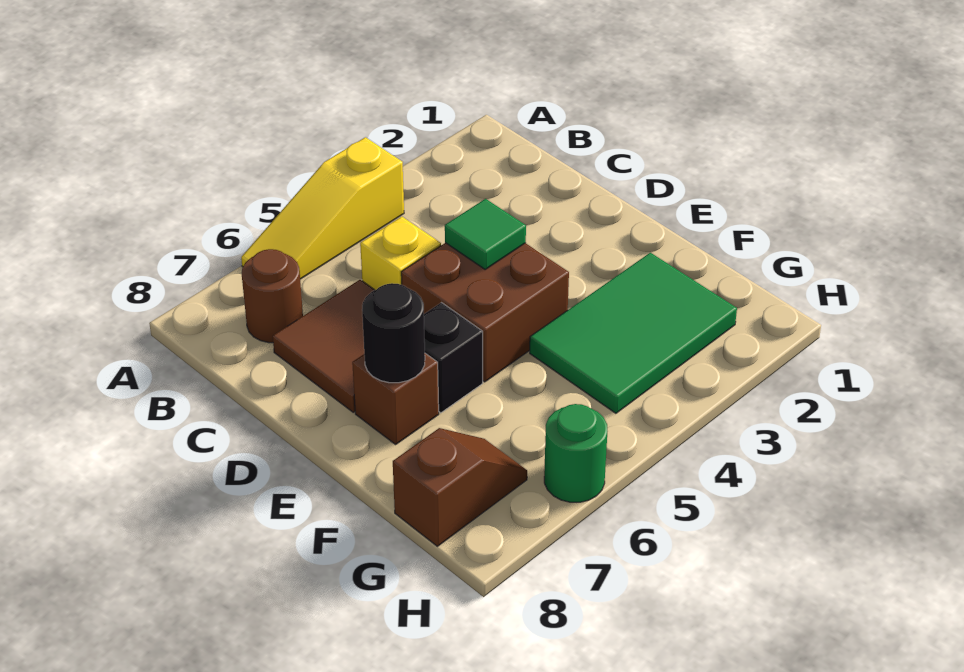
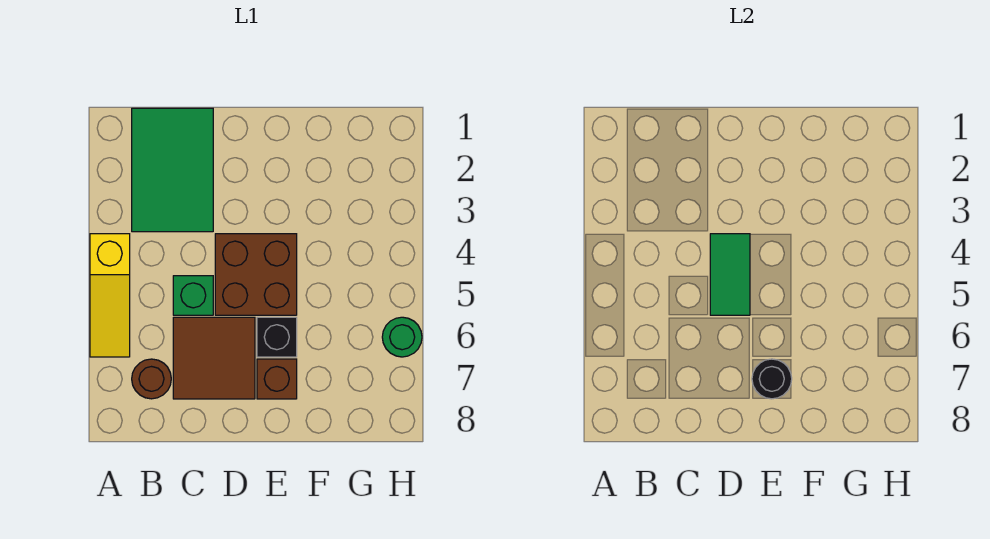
yellow 1x1 brick [360,217,441,290] -> green 1x1 brick [173,276,213,315]
green 1x1 tile [445,199,526,269] -> green 1x2 tile [710,234,750,315]
green 2x3 tile [530,253,737,413] -> green 2x3 tile moved to [132,108,213,232]
brown 1x2 slope [393,428,527,546] -> none

